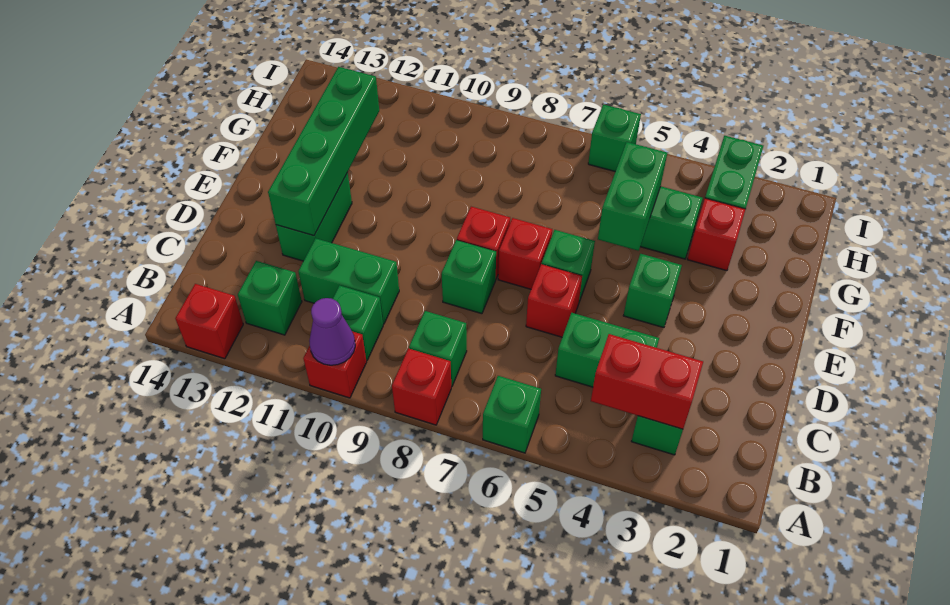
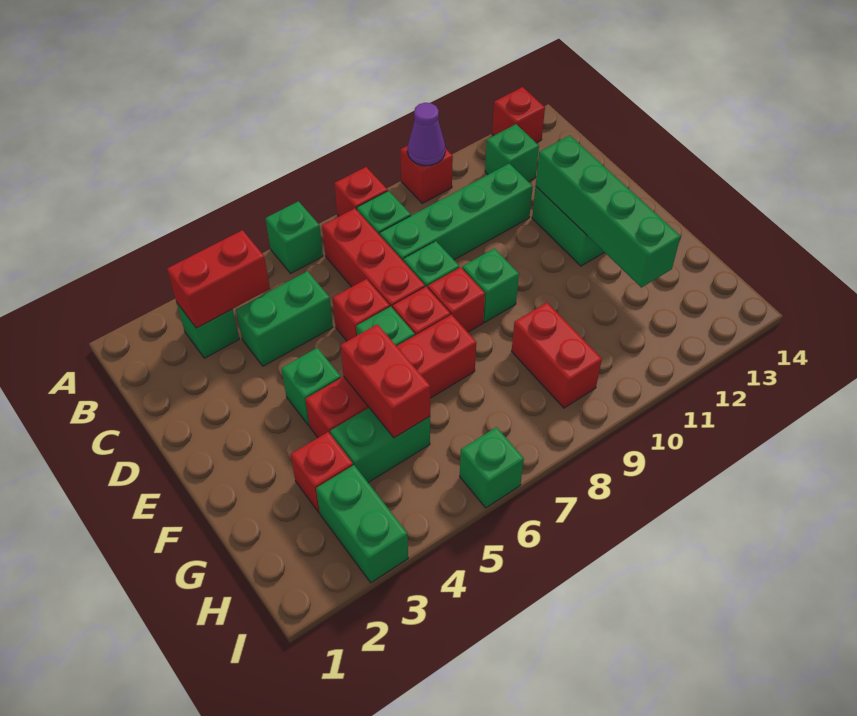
none -> red 1x3 brick [322,208,425,308]
green 1x1 brick [333,286,383,360] -> green 1x1 brick moved to [462,248,519,322]
green 1x2 brick [298,238,399,324] -> green 1x4 brick [380,164,533,261]
none -> red 1x4 brick [305,315,476,438]
green 1x2 brick [598,142,667,251] -> red 1x2 brick [340,324,430,438]
none -> red 1x2 brick [512,303,602,408]

